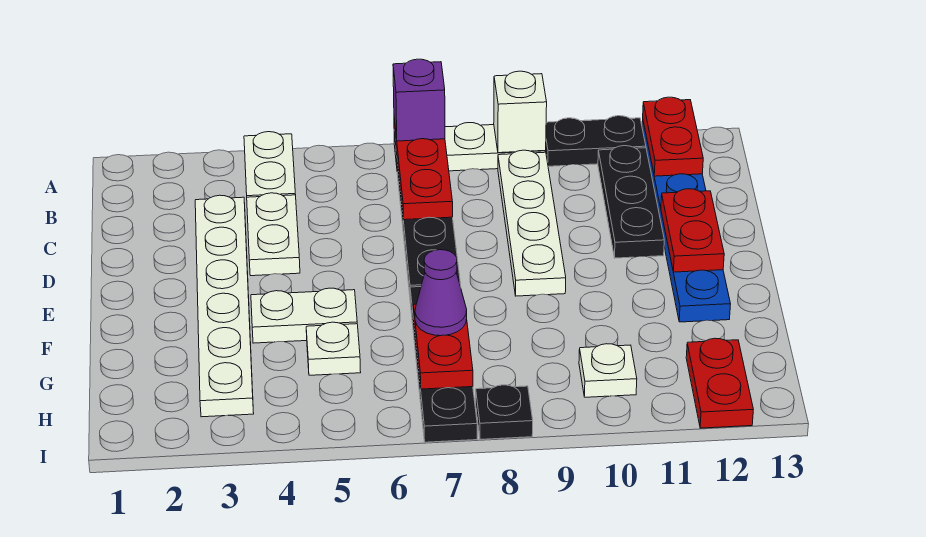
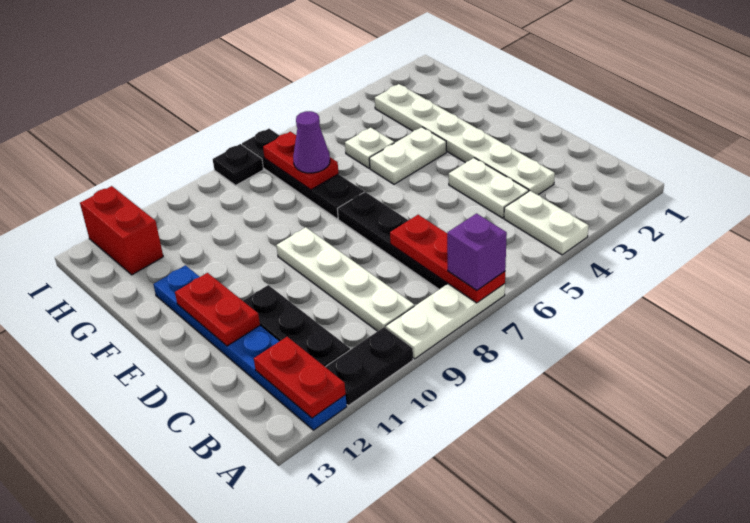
white 1x1 brick [494,71,547,153] -> none
white 1x1 plate [579,344,637,397] -> none
red 1x2 plate [686,338,753,428] -> red 1x2 brick [80,186,163,275]

